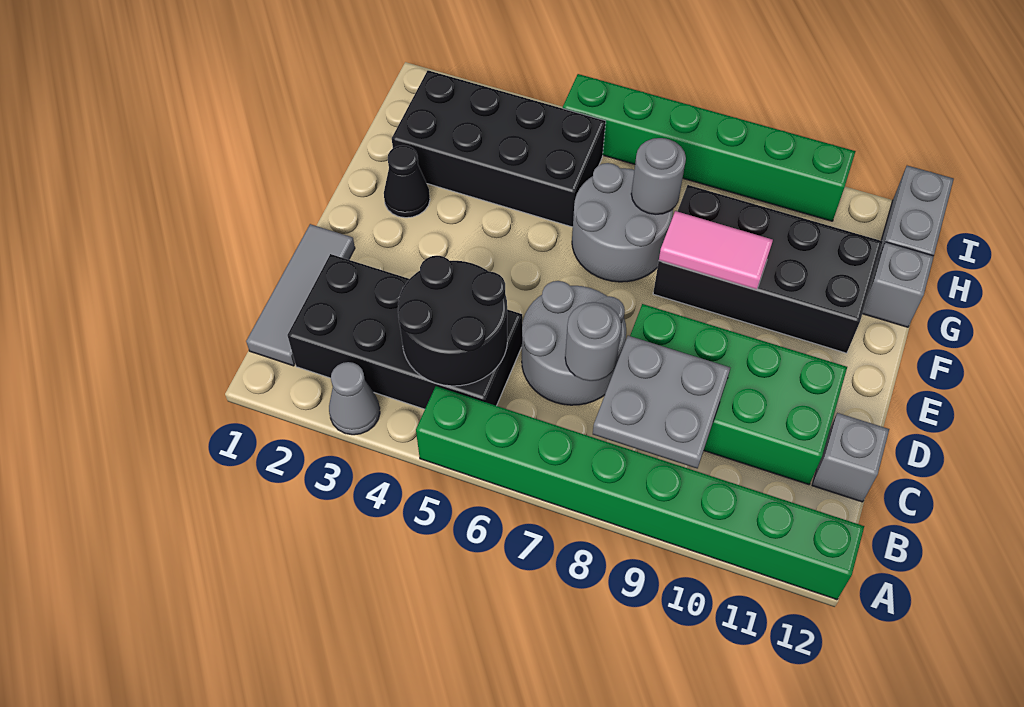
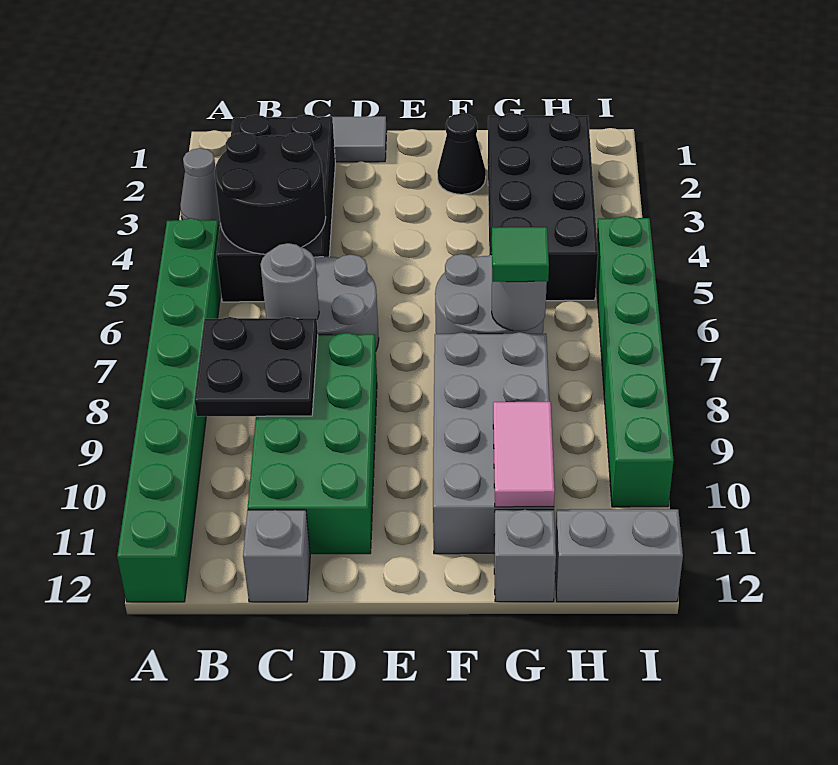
grey 2x2 plate [593,336,730,468] -> black 2x2 plate [195,317,318,416]
black 2x4 brick [653,185,883,353] -> grey 2x4 brick [433,332,554,554]
pink 1x2 tile [659,211,773,290] -> pink 1x2 tile moved to [493,402,555,507]
none -> green 1x1 tile [492,227,549,282]

